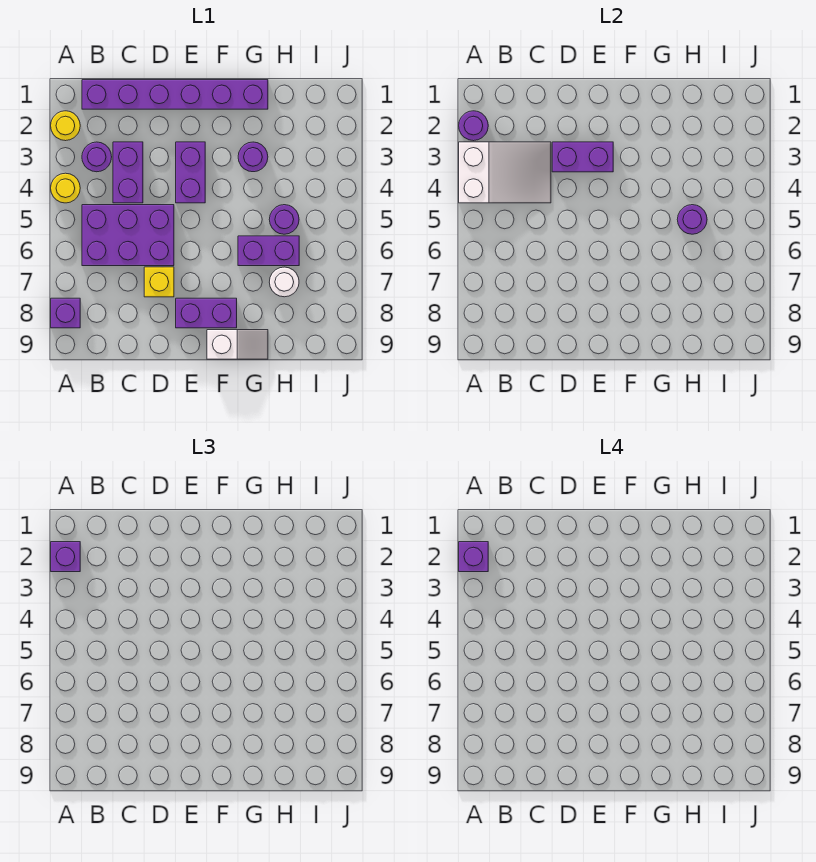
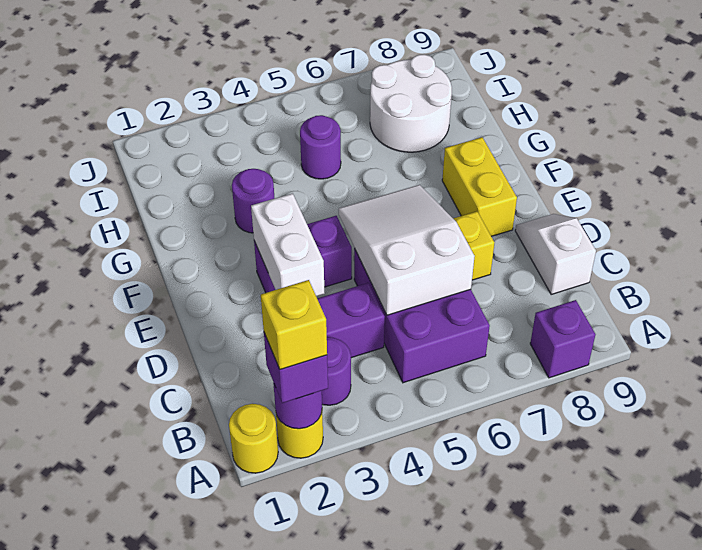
purple 1x1 brick [459,542,488,572] -> yellow 1x1 brick [261,280,327,370]
white 2x3 slope [459,142,551,203] -> white 2x3 slope moved to [339,185,475,315]
yellow 1x1 round brick [51,173,80,203] -> yellow 1x1 round brick moved to [229,404,278,473]
purple 1x6 brick [82,80,268,109] -> none
purple 1x2 brick [552,142,613,172] -> white 1x2 brick [251,193,325,296]
purple 1x2 brick [176,298,237,328] -> yellow 1x2 brick [442,137,517,236]
white 1x2 slope [207,330,268,359] -> white 1x2 slope moved to [515,214,596,294]
purple 1x2 brick [238,236,299,266] -> none
purple 1x1 round brick [677,205,707,234] -> none
white 1x1 round brick [269,267,299,297] -> white 2x2 round brick [370,54,452,152]

